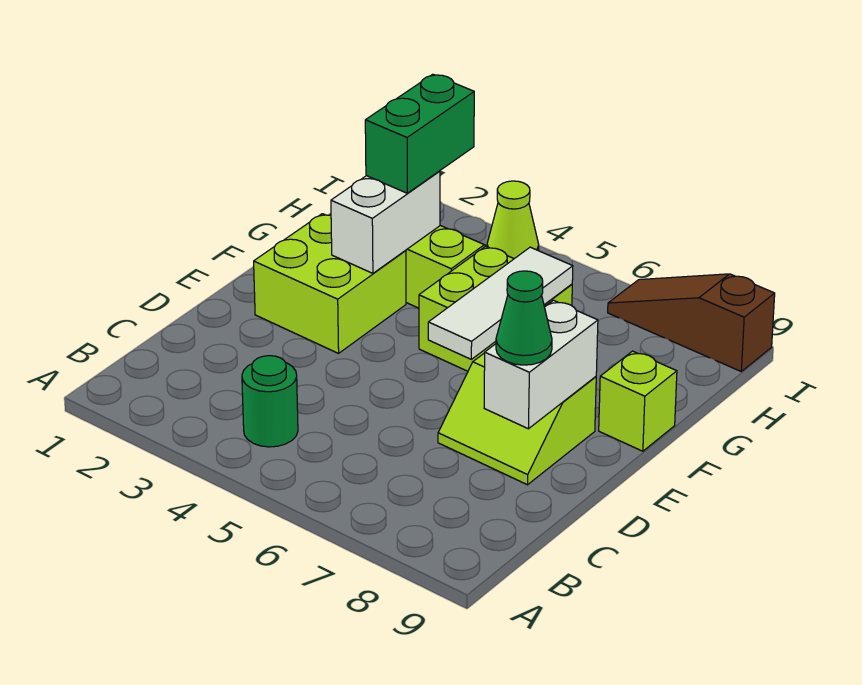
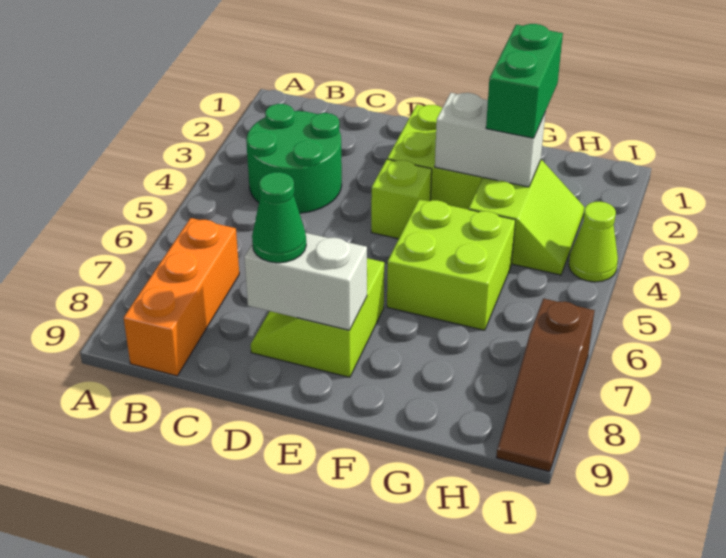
green 1x1 round brick [242,356,298,447] -> green 2x2 round brick [246,104,342,213]
none -> orange 1x3 brick [124,218,239,376]
white 1x3 tile [428,247,573,359] -> none
lime 1x1 brick [599,351,677,451] -> lime 1x1 brick moved to [371,159,432,239]
green 1x2 brick [365,74,474,193] -> green 1x2 brick turned to [486,24,563,138]
brown 1x3 slope [608,274,775,371] -> brown 1x3 slope turned to [496,299,595,472]

